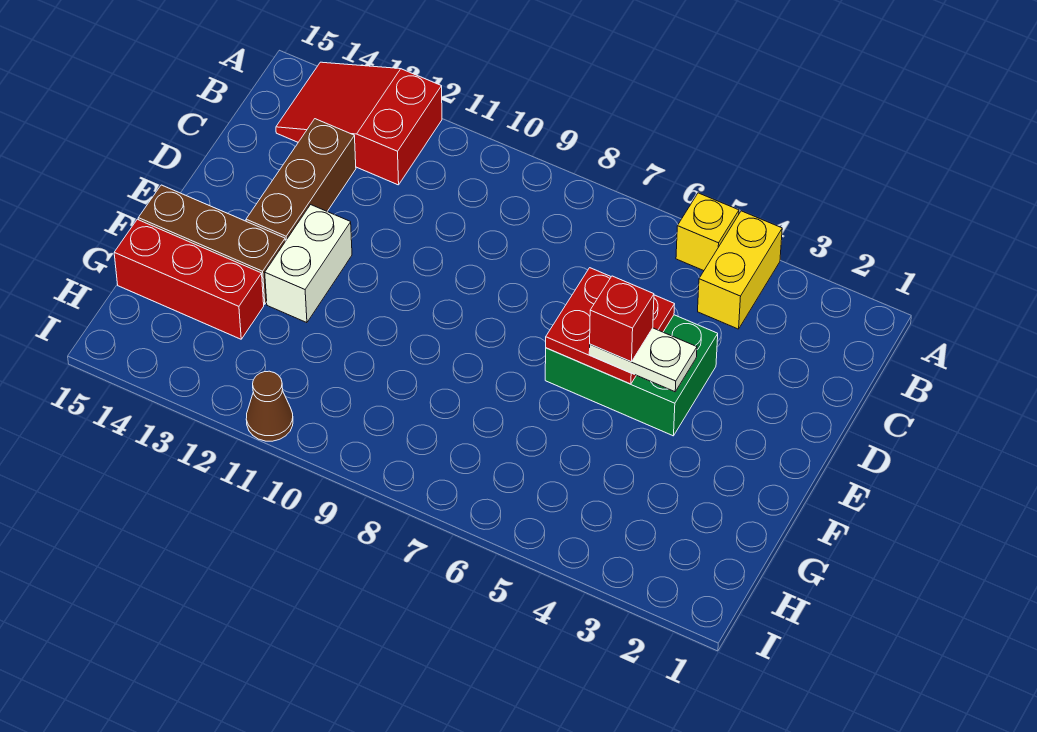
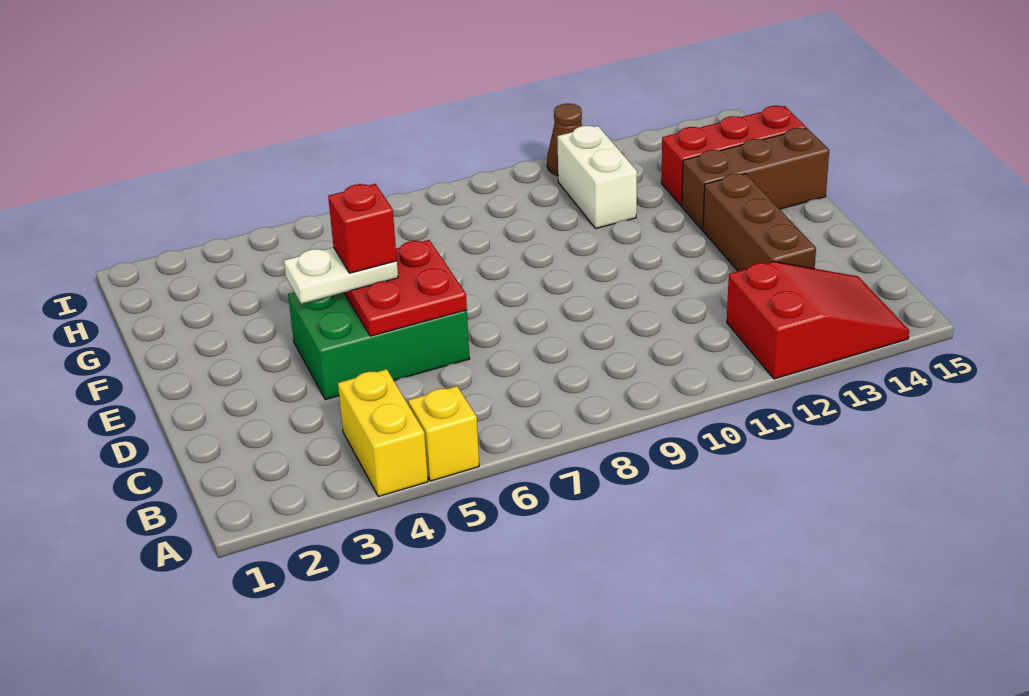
white 1x2 brick [265,205,352,323] -> white 1x2 brick moved to [557,126,637,228]

